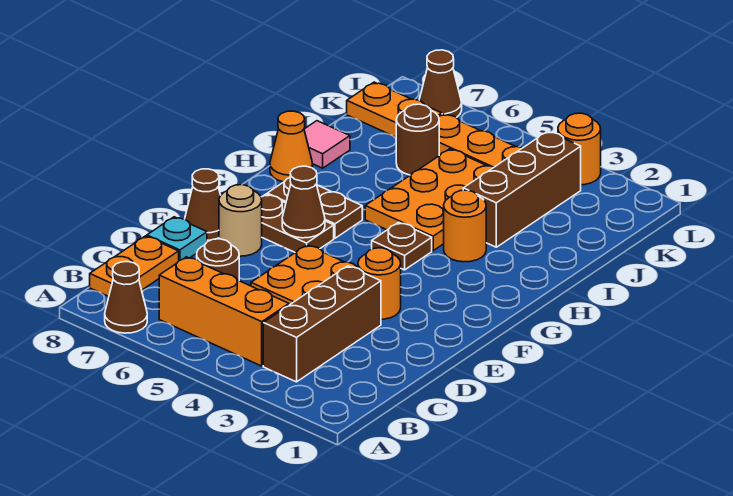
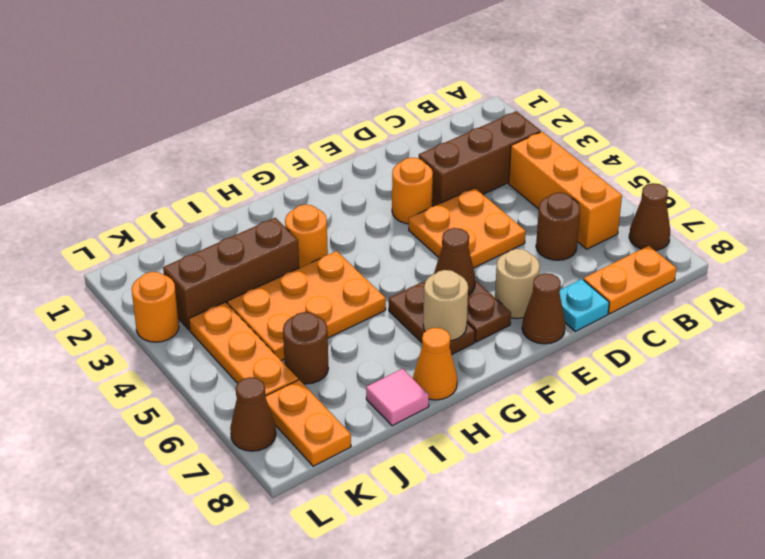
brown 1x1 plate [372,222,432,270] -> none
none -> tan 1x1 round brick [423,270,468,341]

